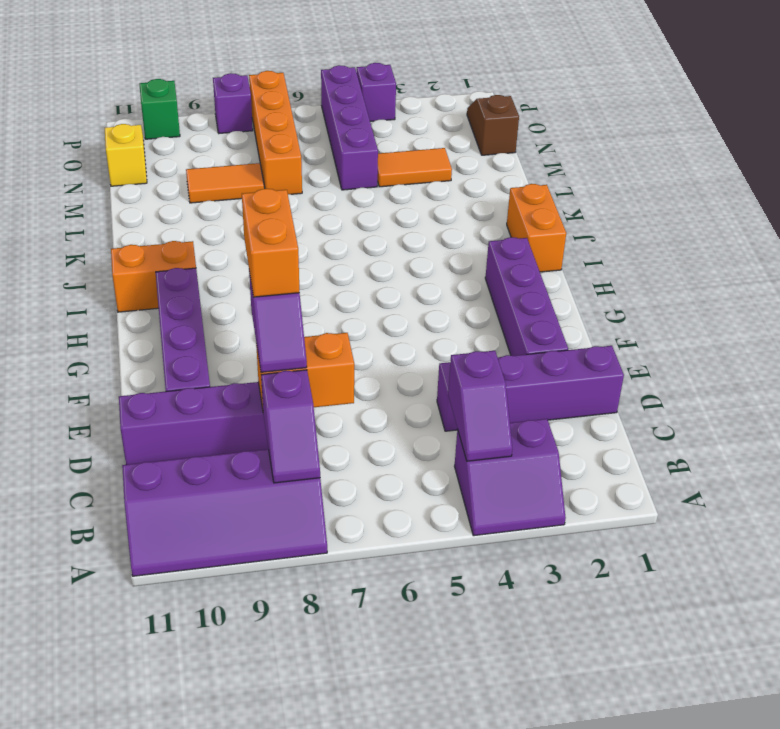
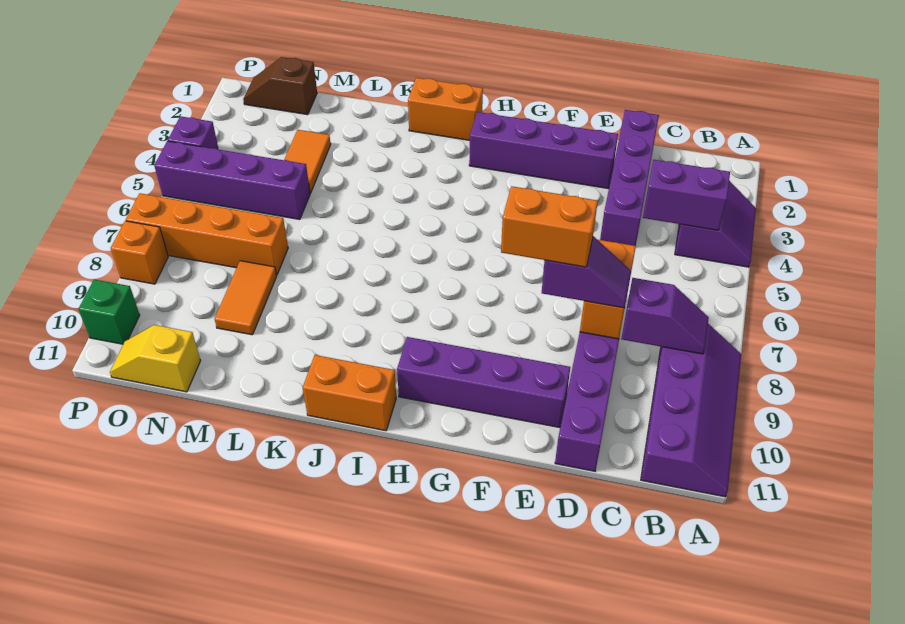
purple 1x2 slope [448,351,512,461] -> purple 1x2 brick [643,160,730,230]
orange 1x2 brick [111,241,196,312] -> orange 1x2 brick turned to [303,355,396,431]
purple 1x1 brick [213,73,253,133] -> orange 1x1 brick [111,221,168,284]

